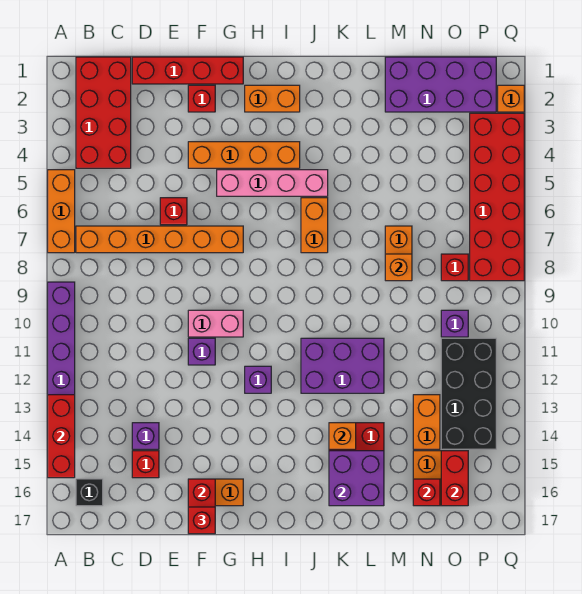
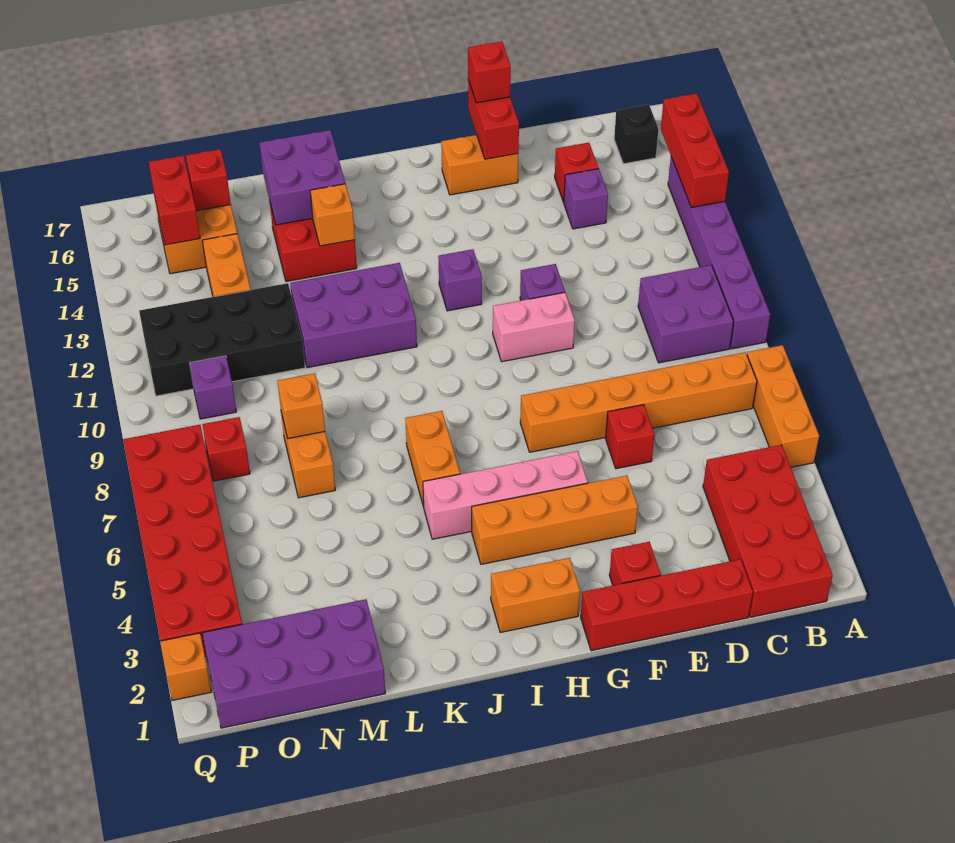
none -> purple 2x2 brick [638,265,734,363]
black 2x4 brick [441,338,496,449] -> black 2x4 brick turned to [139,283,305,396]

